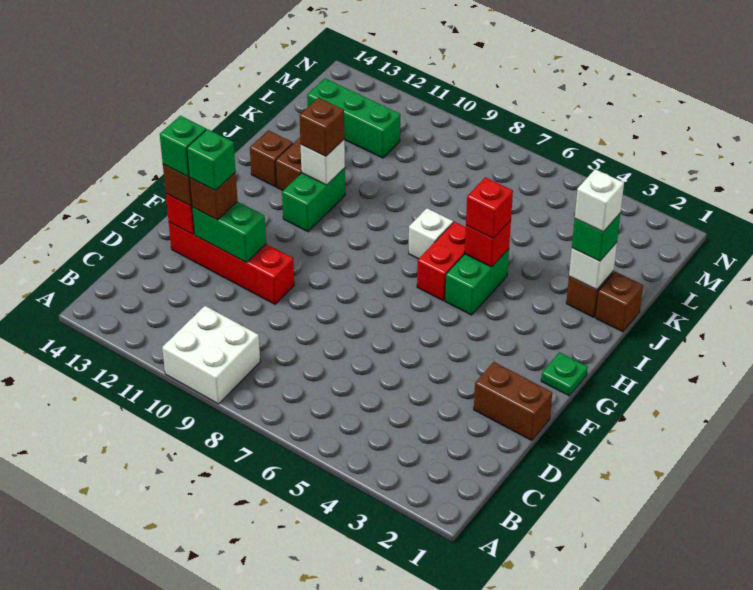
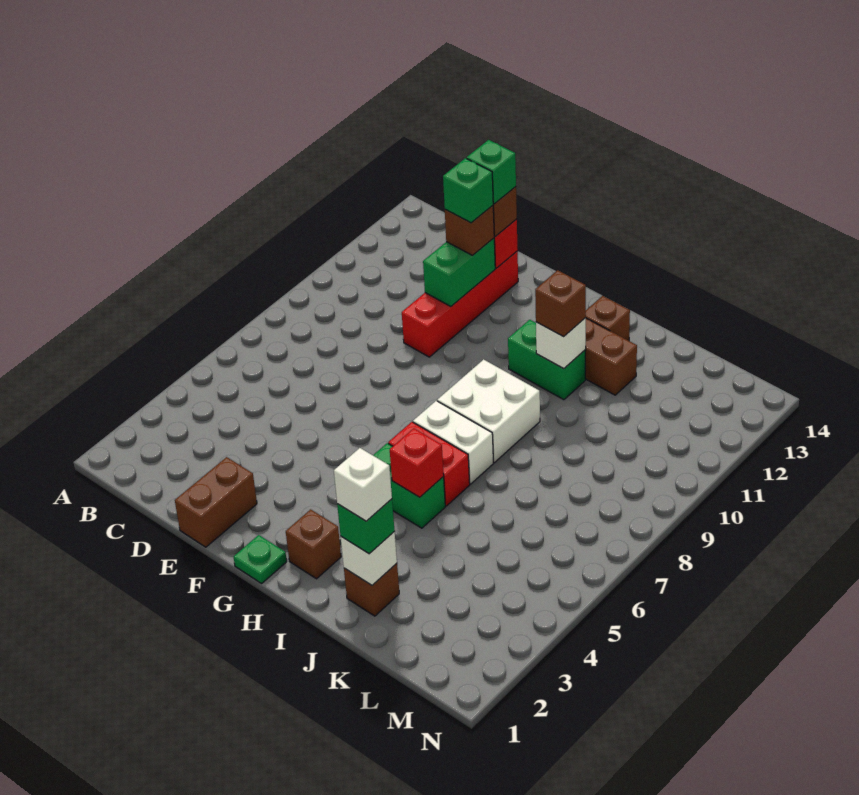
white 2x2 brick [162,306,260,404] -> white 2x2 brick moved to [437,359,540,462]
red 1x1 brick [466,177,513,238] -> none
white 1x1 brick [409,208,453,259] -> white 1x2 brick [413,401,493,484]
brown 1x1 brick [595,272,643,332] -> brown 1x1 brick moved to [286,509,341,579]
green 1x3 brick [307,78,400,158] -> none

